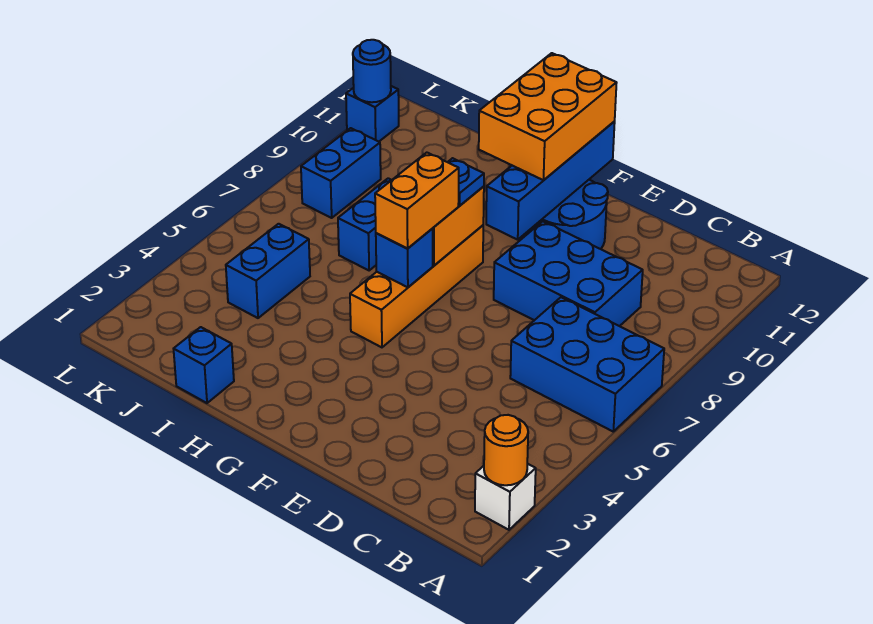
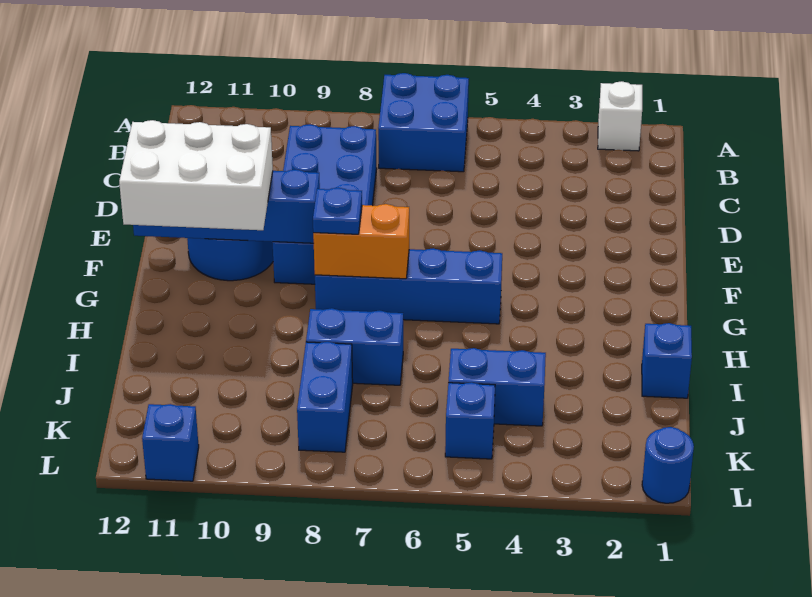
orange 1x1 round brick [484,415,528,485] -> none
blue 2x3 brick [510,297,664,431] -> blue 2x2 brick [378,73,469,172]
blue 2x3 brick [494,221,643,326] -> blue 2x4 brick [273,124,377,284]
orange 2x3 brick [479,53,616,180] -> white 2x3 brick [119,120,273,230]
orange 1x4 brick [350,225,483,347] -> blue 1x4 brick [315,248,502,324]
blue 1x1 brick [376,229,433,287] -> blue 1x1 brick moved to [445,382,495,459]
orange 1x2 brick [375,153,459,248] -> none
blue 1x2 brick [301,128,381,218] -> blue 1x2 brick turned to [297,342,353,452]
blue 1x1 round brick [353,40,391,102] -> blue 1x1 round brick moved to [642,427,694,503]

